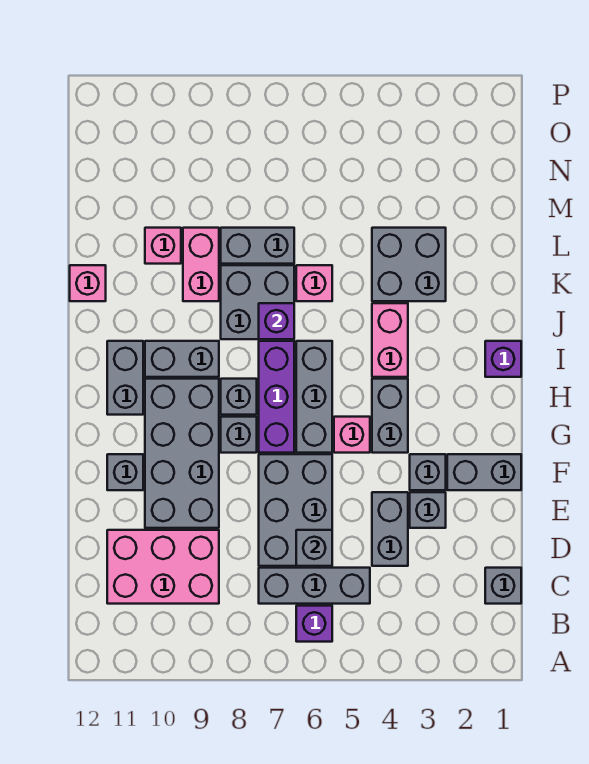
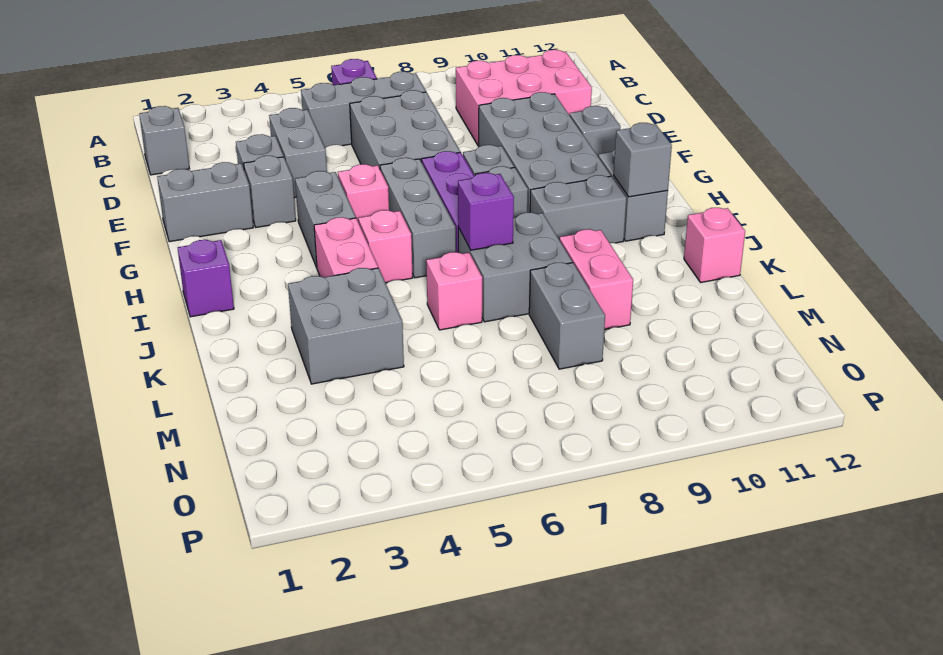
grey 1x1 brick [296,530,332,566] -> grey 1x1 brick moved to [614,123,672,197]
grey 1x2 brick [221,228,294,264] -> grey 1x2 brick turned to [529,263,605,369]
pink 1x1 brick [145,228,181,264] -> pink 1x1 brick moved to [358,210,413,283]

